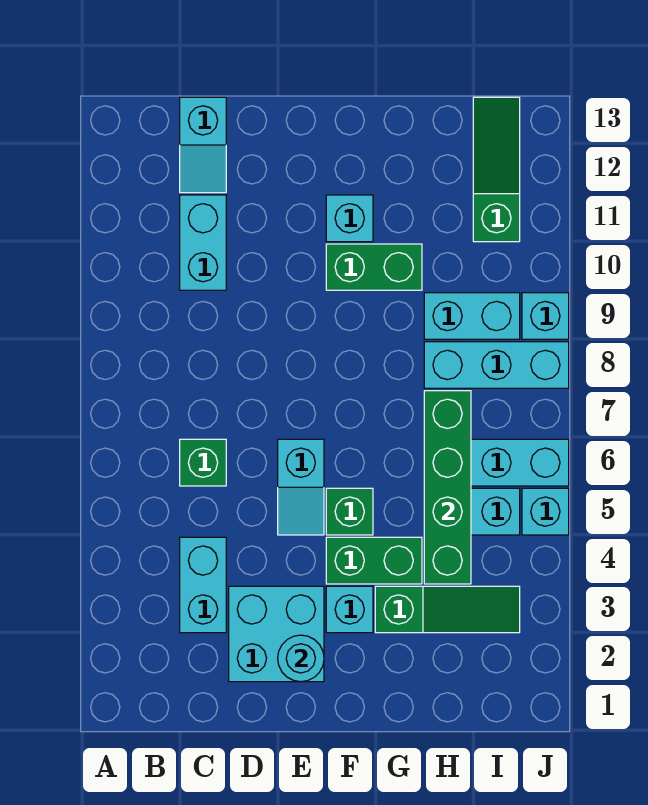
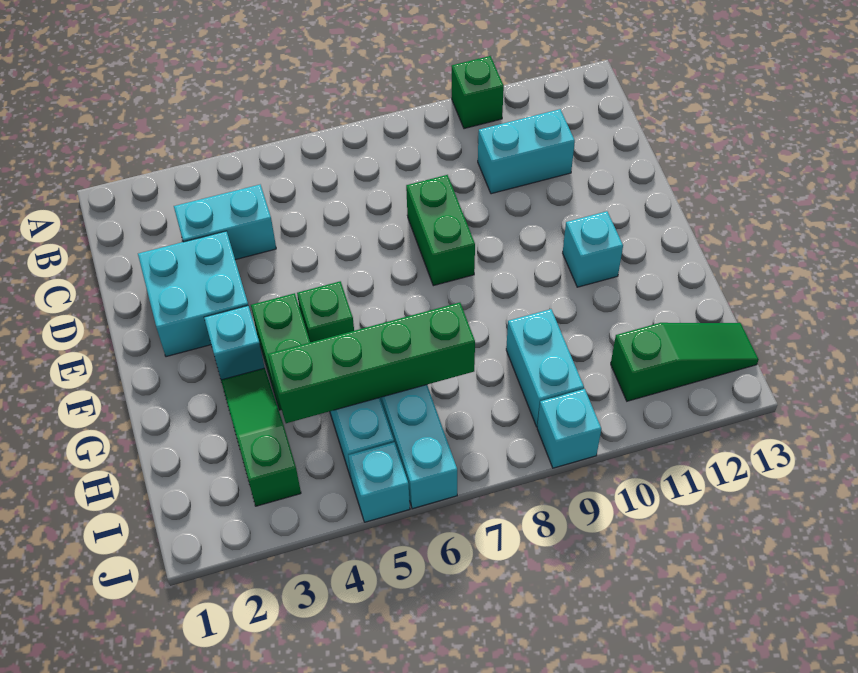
green 1x1 brick [180,439,226,486] -> green 1x1 brick moved to [452,56,504,129]
cyan 1x2 slope [180,97,226,193] -> none
cyan 1x1 round brick [278,635,324,682] -> none
cyan 1x2 slope [278,439,324,535] -> none
green 1x2 brick [326,244,422,290] -> green 1x2 brick moved to [406,175,475,286]
green 1x3 slope [375,586,520,633] -> green 1x3 slope turned to [221,368,301,506]
cyan 1x3 brick [424,342,569,388] -> none

